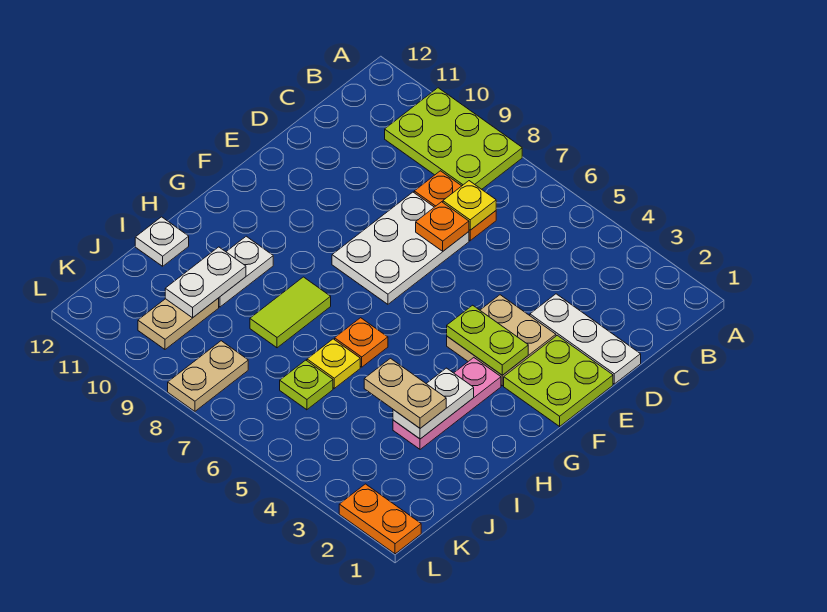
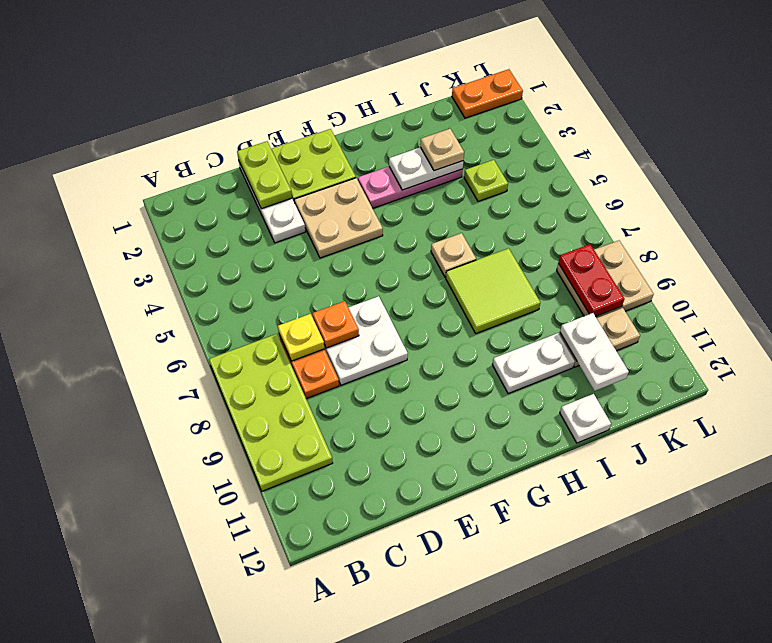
lime 2x3 plate [385,88,522,189] -> lime 2x4 plate [209,334,333,491]
white 2x3 plate [332,192,469,304] -> white 2x2 plate [324,296,408,385]
lime 1x2 plate [447,305,528,375] -> lime 1x2 plate moved to [237,141,292,209]
orange 1x1 plate [335,318,388,367] -> tan 1x1 plate [431,233,476,277]
lime 1x2 tile [250,277,331,348] -> lime 2x2 tile [446,248,540,334]
tan 1x2 plate [364,358,446,428] -> tan 1x1 plate [420,129,464,171]
yellow 1x1 plate [307,339,360,388] -> none
white 1x2 plate [165,247,246,318] -> white 1x2 plate turned to [560,313,629,391]
lime 1x1 plate [280,360,333,410] -> lime 1x1 plate moved to [464,160,508,201]
tan 1x2 plate [168,341,248,411] -> tan 2x2 plate [557,240,654,318]
none -> red 1x2 plate [558,244,625,316]
orange 1x2 plate [339,484,421,554] -> orange 1x2 plate turned to [452,69,523,118]

